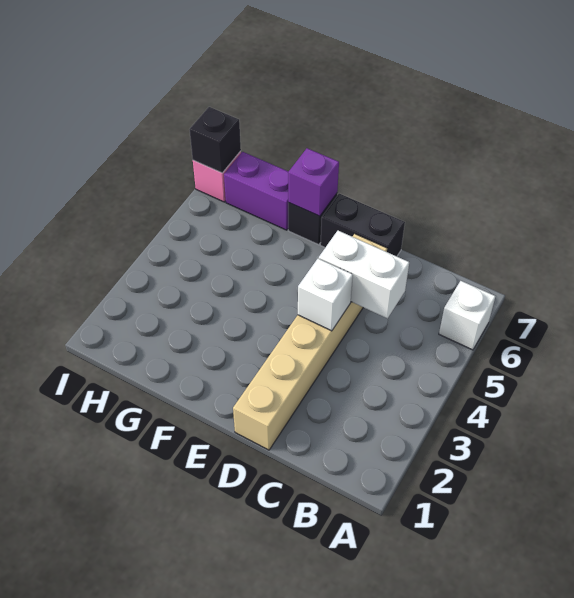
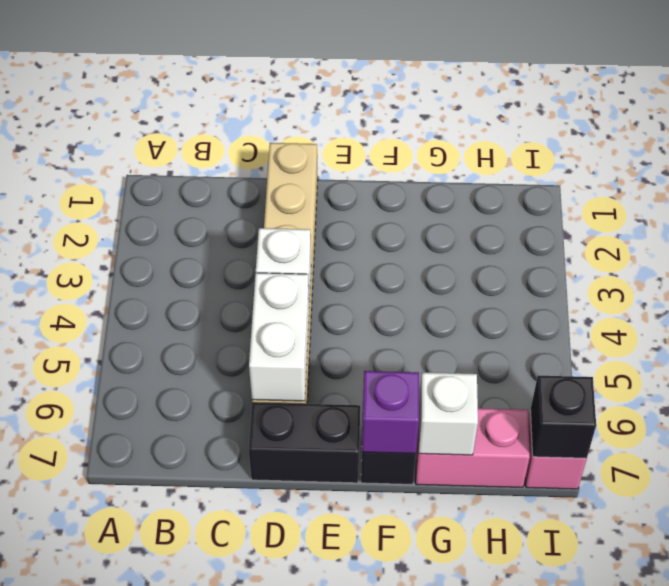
white 1x1 brick [439,281,495,350] -> white 1x1 brick moved to [419,372,478,455]
white 1x2 brick [319,231,409,318] -> white 1x2 brick turned to [249,273,309,401]
purple 1x2 brick [224,152,289,230] -> pink 1x2 brick [416,408,530,488]

